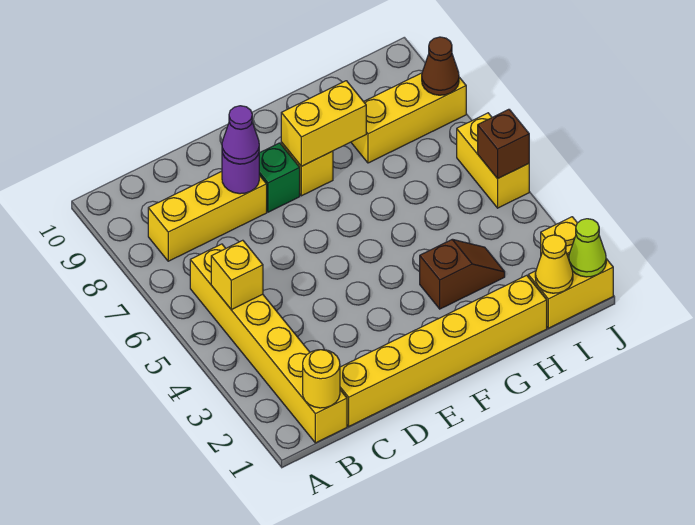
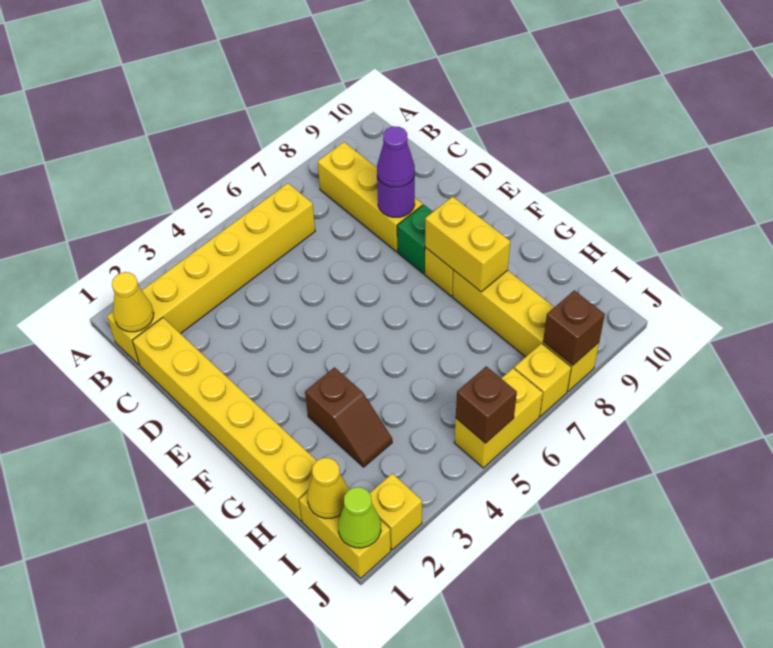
yellow 1x1 round brick [303,350,340,408] -> yellow 1x1 cone [112,272,154,332]
yellow 1x1 brick [211,240,263,310] -> yellow 1x1 brick moved to [514,343,571,416]
yellow 1x3 brick [351,73,466,163] -> yellow 1x4 brick [452,270,599,391]
brown 1x1 cone [422,37,459,95] -> brown 1x1 brick [543,290,605,365]

